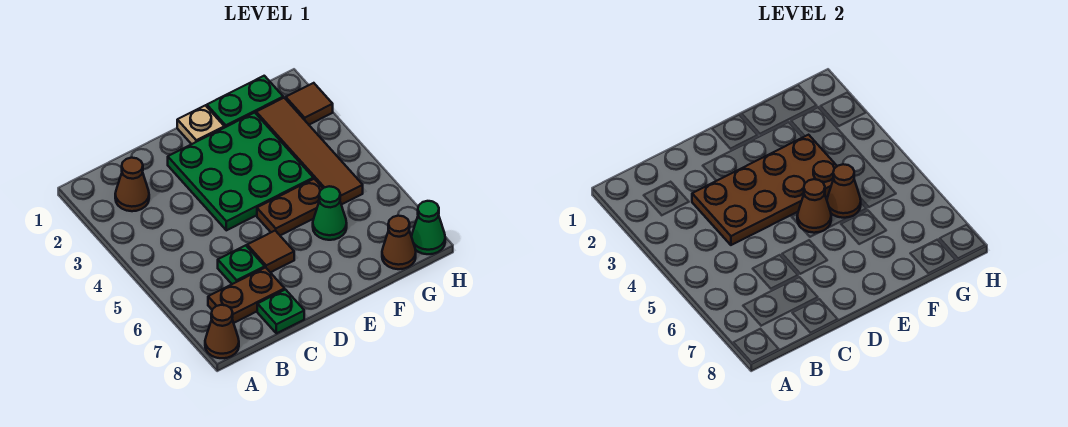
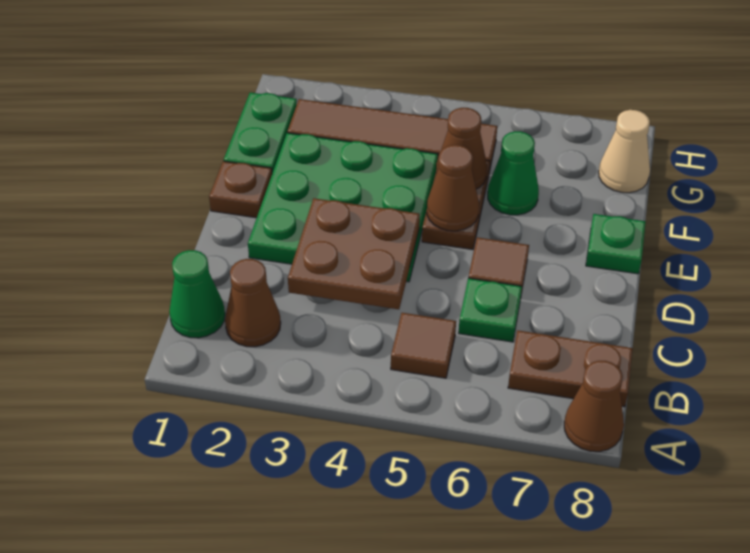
brown 1x2 plate [208,267,285,323] -> brown 1x2 plate turned to [508,330,633,407]
brown 2x4 plate [692,135,837,245] -> brown 2x2 plate [288,198,420,309]
green 1x1 plate [257,290,304,333] -> green 1x1 plate moved to [586,214,646,274]
tan 1x1 plate [177,105,224,144] -> brown 1x1 plate [209,161,272,218]
brown 1x1 cone [382,216,416,269] -> tan 1x1 cone [599,110,650,193]
brown 1x1 tile [286,83,333,125] -> brown 1x1 tile moved to [391,313,456,378]
green 1x1 cone [411,201,445,254] -> green 1x1 cone moved to [169,250,225,338]

